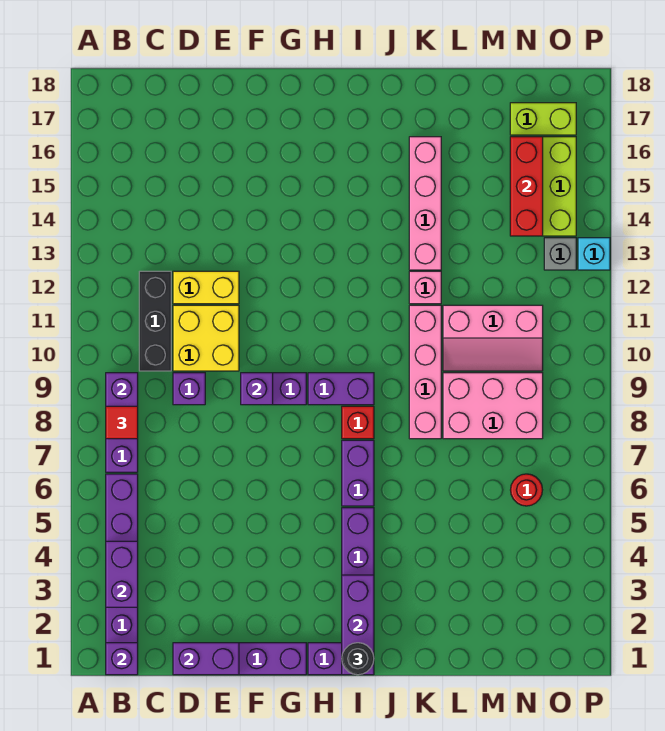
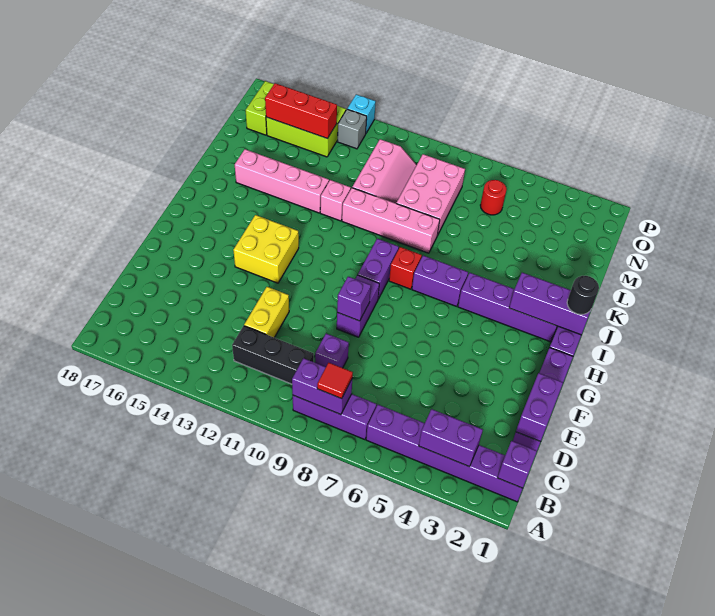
yellow 2x2 brick [173,305,239,371] -> yellow 2x2 brick moved to [233,215,299,283]

